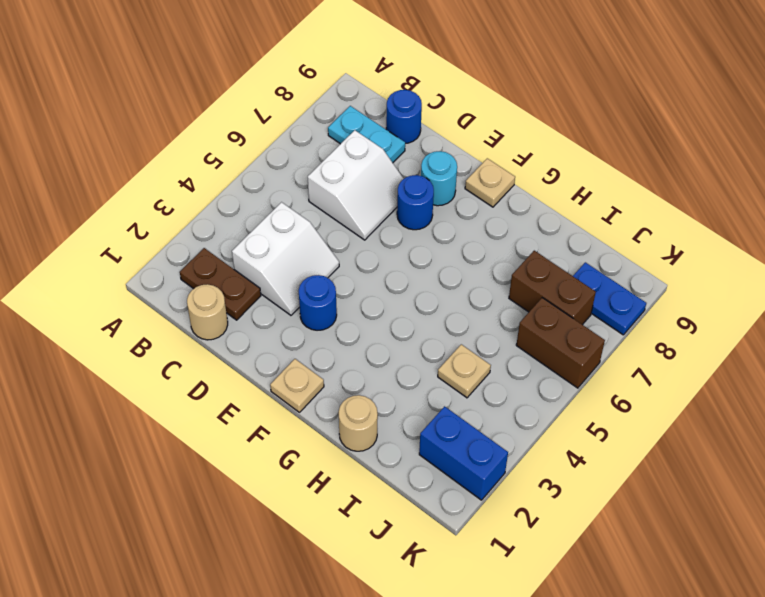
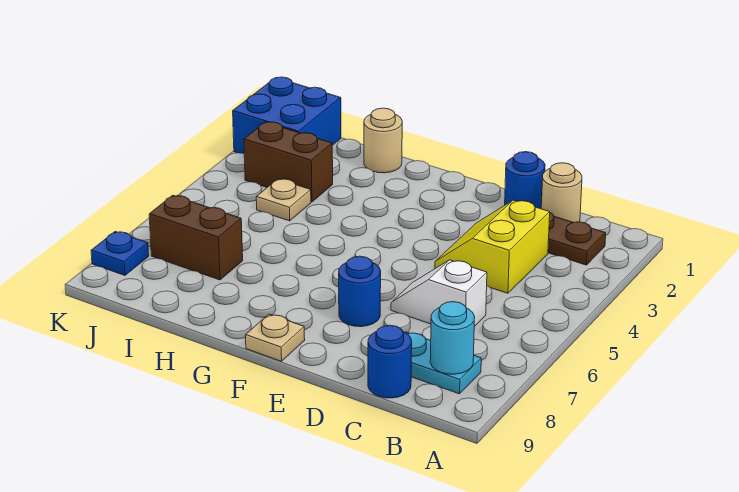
white 2x2 slope [232,202,339,315] -> yellow 2x2 slope [435,200,550,293]
white 2x2 slope [308,130,404,240] -> white 1x2 slope [391,260,487,327]
blue 1x1 round brick [299,275,337,330] -> blue 1x1 round brick moved to [505,152,545,209]
cyan 1x1 round brick [421,151,457,206] -> cyan 1x1 round brick moved to [430,302,475,374]
tan 1x1 plate [270,359,324,412] -> none
blue 1x2 brick [419,406,508,500] -> blue 2x2 brick [233,77,341,154]
brown 1x2 brick [516,298,605,388] -> brown 1x2 brick moved to [244,122,333,202]
blue 1x2 plate [573,262,646,335] -> blue 1x1 plate [91,232,149,275]

